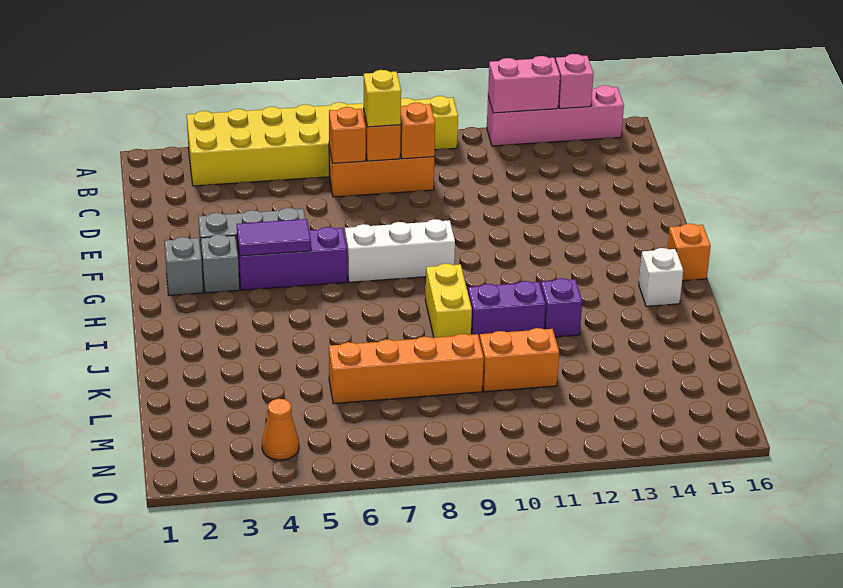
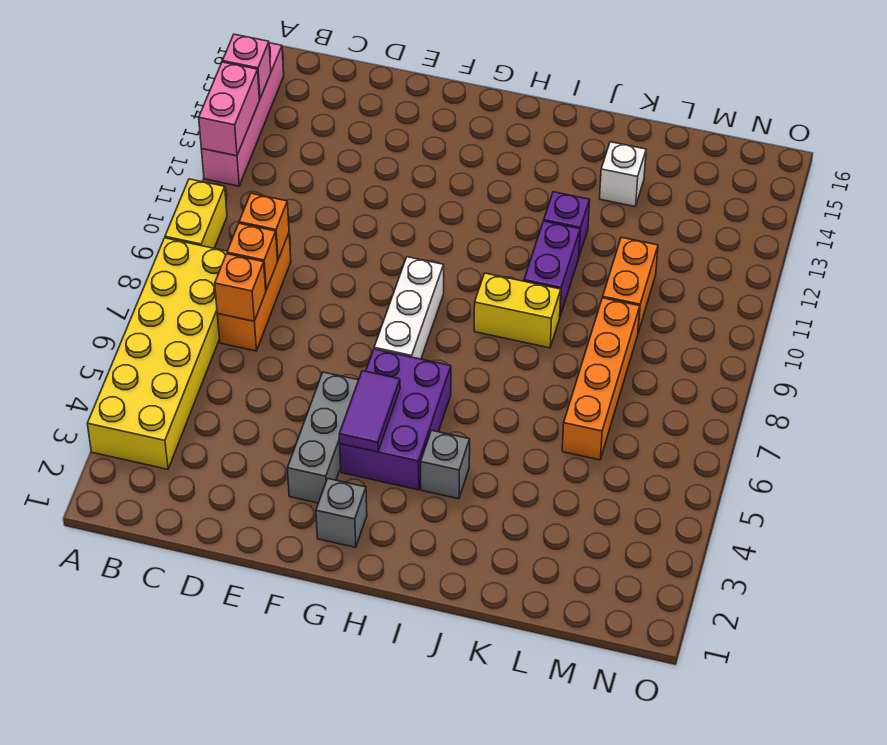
yellow 1x1 brick [363,70,401,127] -> none
grey 1x1 brick [201,234,239,293] -> grey 1x1 brick moved to [421,430,470,499]
purple 1x3 brick [237,227,347,290] -> purple 2x3 brick [340,349,451,490]
orange 1x1 brick [667,224,711,281] -> none
white 1x1 brick [639,248,683,306] -> white 1x1 brick moved to [600,142,646,207]
orange 1x1 cone [262,399,299,460] -> none

